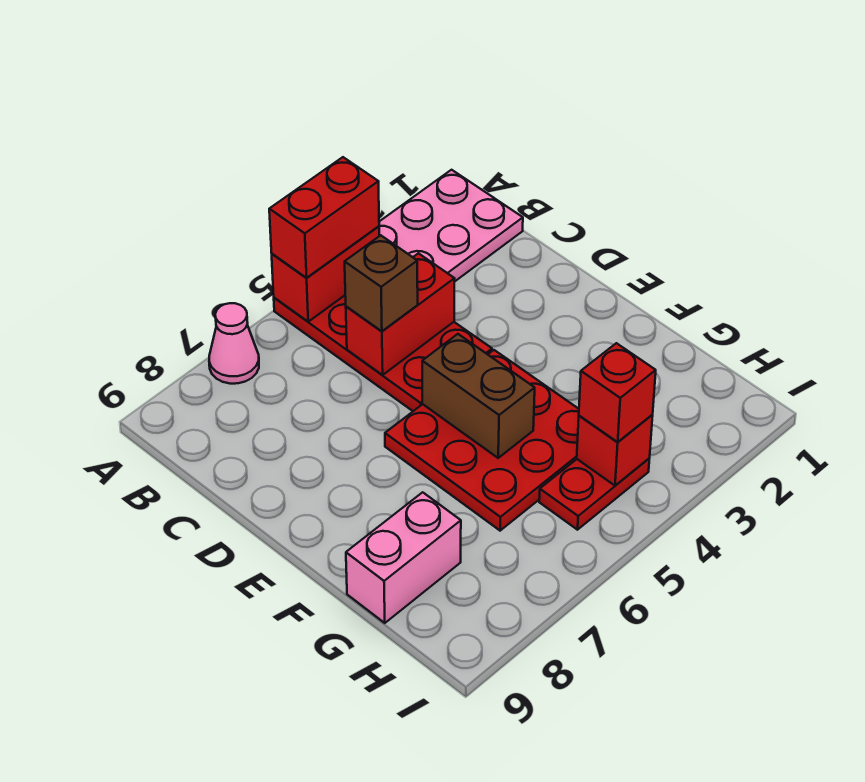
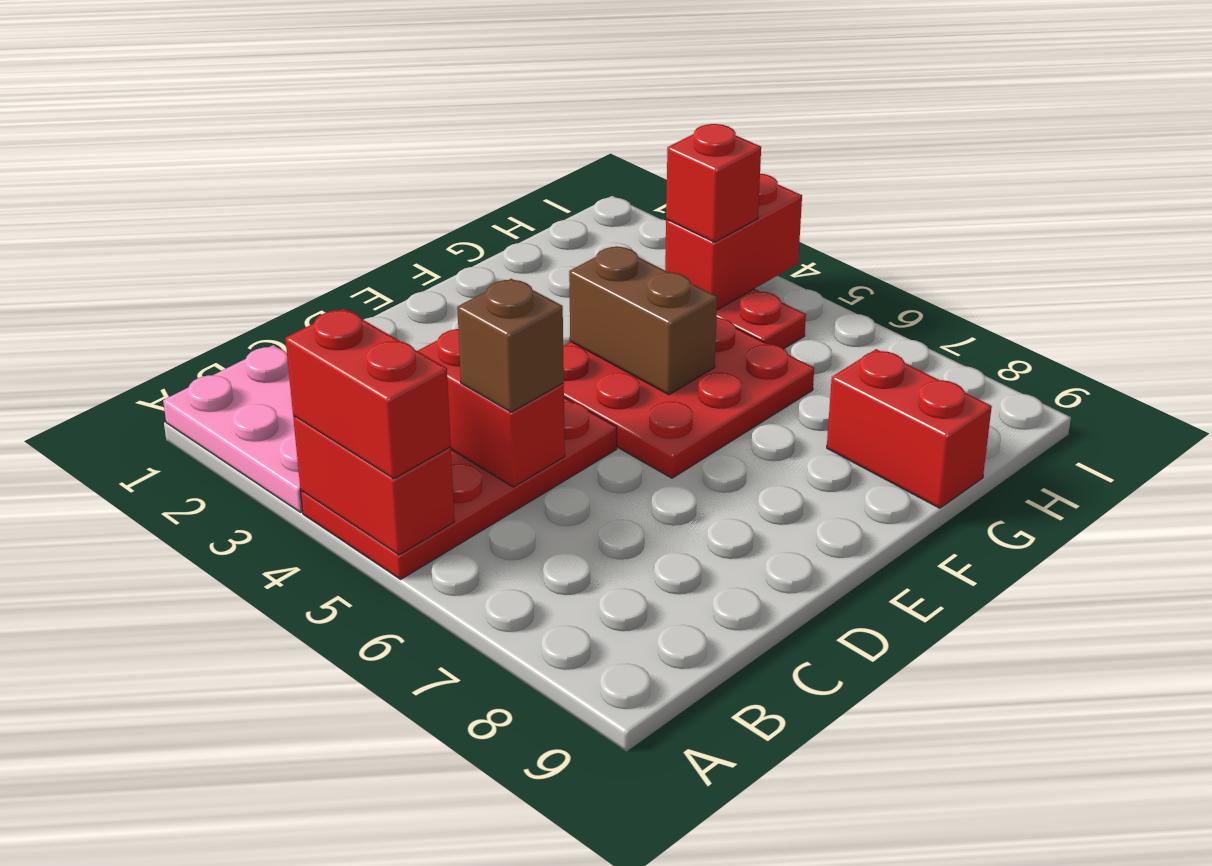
pink 1x1 cone [209,303,259,384] -> none
brown 1x2 brick [422,334,535,458] -> brown 1x2 brick turned to [569,246,717,395]
pink 1x2 brick [346,492,461,623] -> red 1x2 brick [827,349,992,508]
red 1x1 brick [577,415,653,486] -> red 1x2 brick [665,174,802,310]

